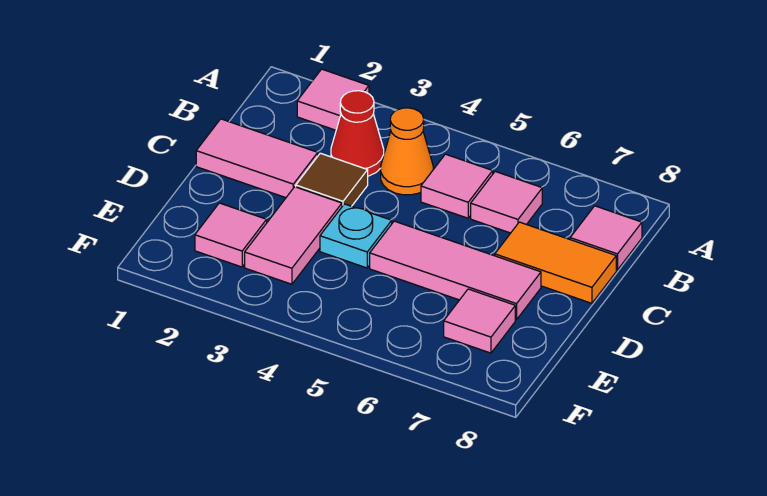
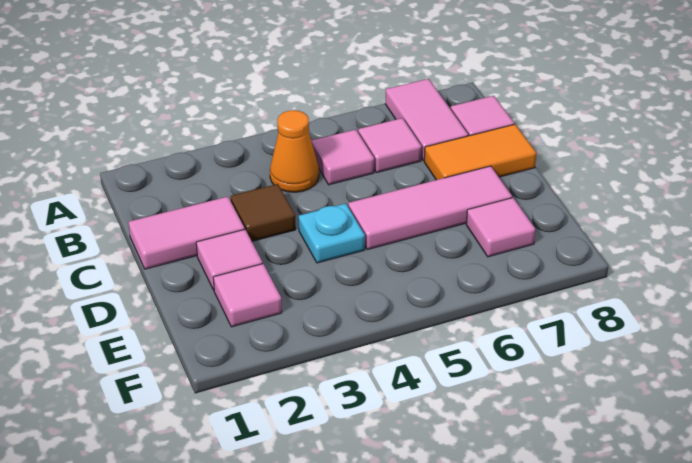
pink 1x1 tile [297,69,369,130] -> pink 1x1 tile moved to [196,230,263,290]
red 1x1 cone [331,91,384,176] -> none
pink 1x2 tile [245,187,342,284] -> pink 1x2 tile moved to [385,79,468,161]

